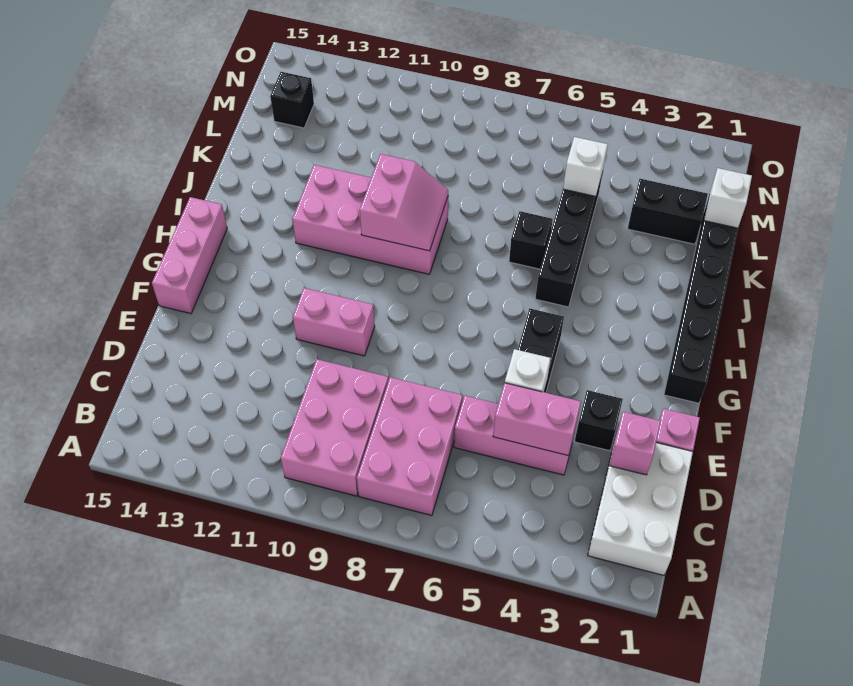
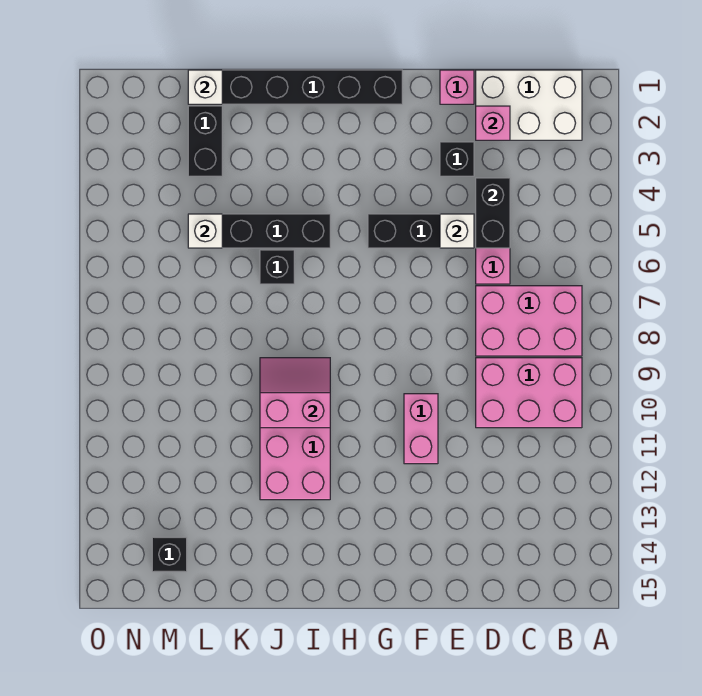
pink 1x2 brick [493,383,581,455] -> black 1x2 brick [476,178,510,248]
pink 1x3 brick [152,197,227,314] -> none

